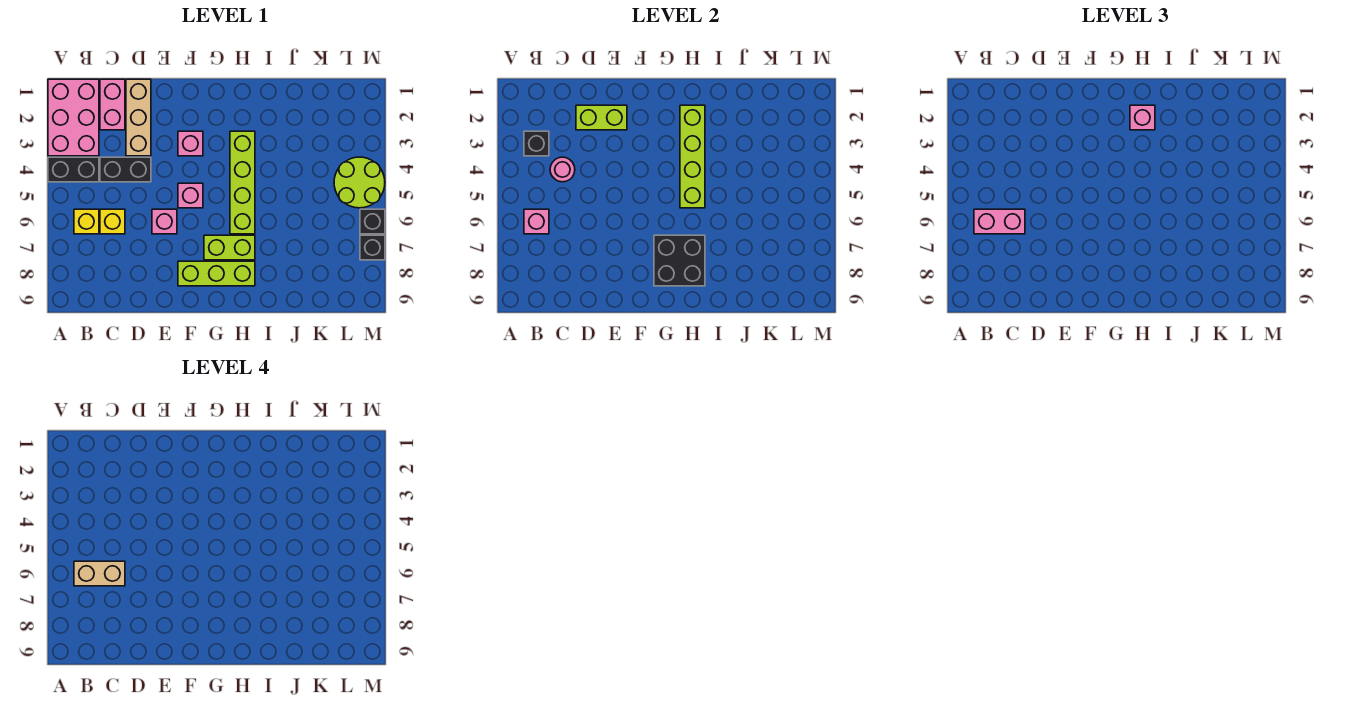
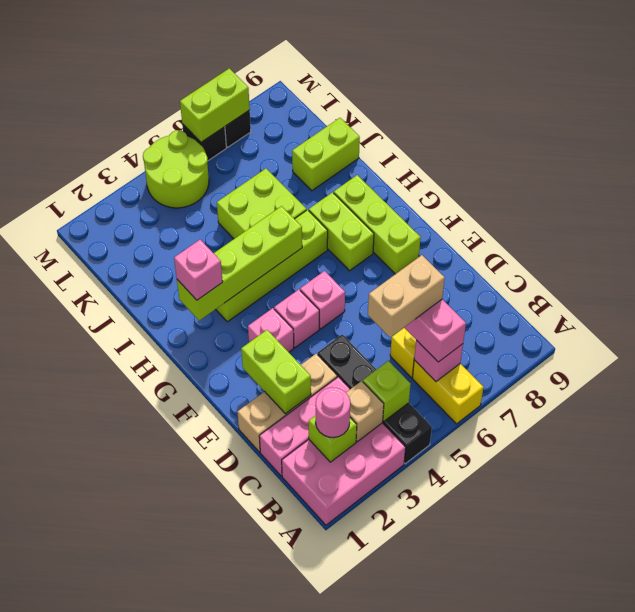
none -> lime 1x1 brick [309,415,357,462]
black 1x1 brick [524,131,549,156] -> tan 1x1 brick [346,381,384,442]
none -> lime 1x1 brick [363,361,411,421]
yellow 1x1 brick [74,209,99,234] -> yellow 1x2 brick [412,360,484,424]
tan 1x2 brick [74,561,125,586] -> tan 1x2 brick turned to [368,255,445,338]
pink 1x2 brick [100,79,125,130] -> pink 1x3 brick [259,377,350,476]
pink 1x1 round brick [550,157,575,182] -> pink 1x1 round brick moved to [316,387,350,438]
pink 1x1 brick [152,209,177,234] -> pink 1x1 brick moved to [274,289,319,348]
black 2x2 brick [654,235,705,286] -> none
none -> lime 2x2 brick [217,169,306,239]
none -> lime 1x2 brick [292,118,360,191]
none -> lime 1x2 brick [180,68,250,142]

